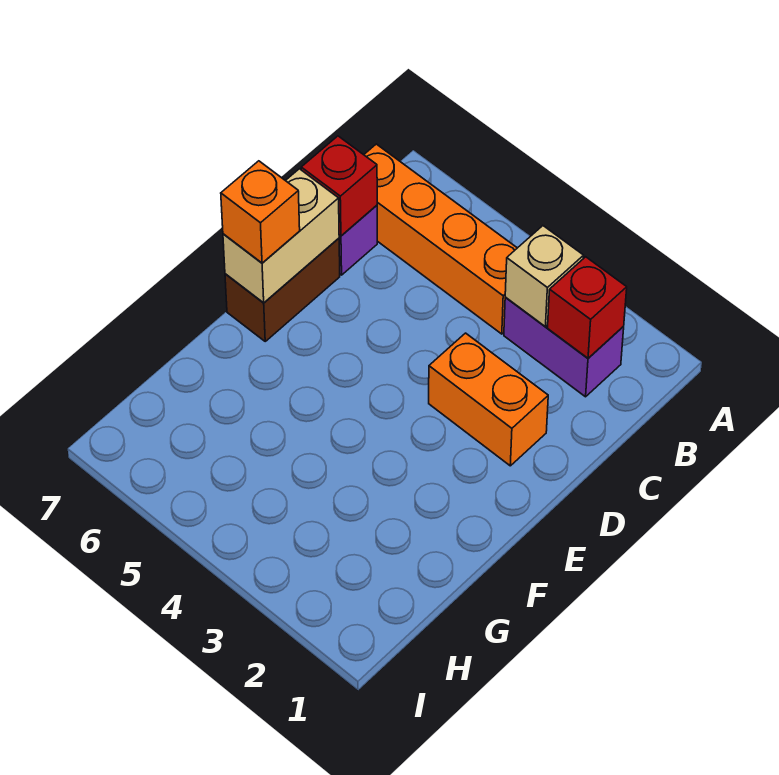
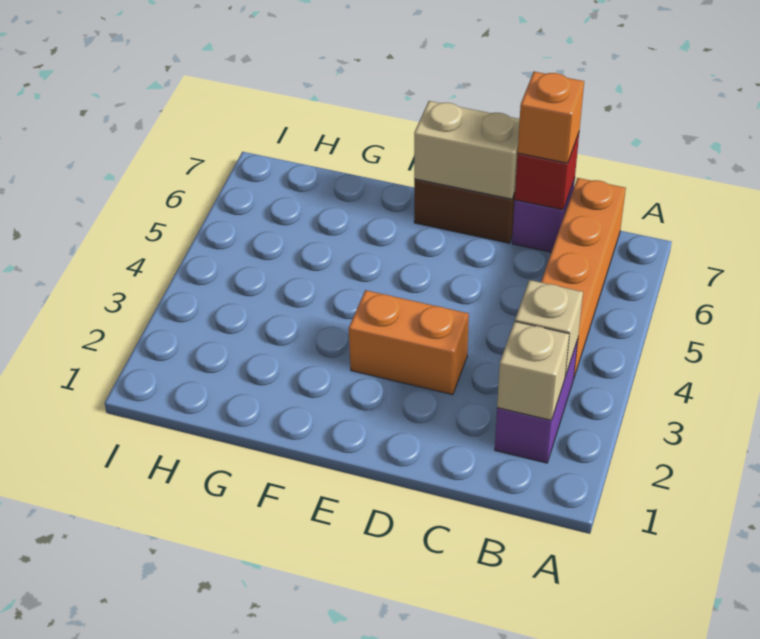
red 1x1 brick [548,257,627,358] -> tan 1x1 brick [497,322,569,420]
orange 1x2 brick [429,333,548,466] -> orange 1x2 brick turned to [349,290,469,395]
orange 1x1 brick [221,161,300,263] -> orange 1x1 brick moved to [518,72,584,163]

